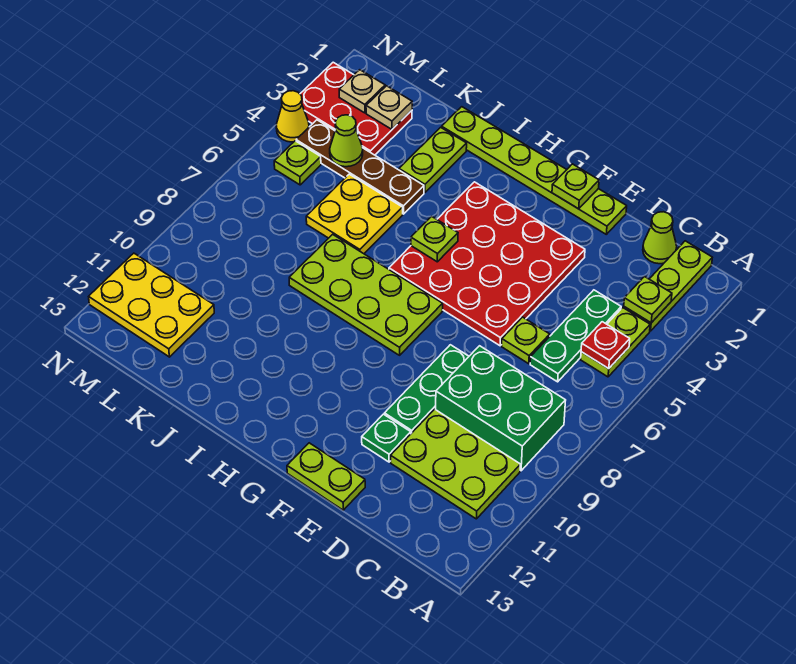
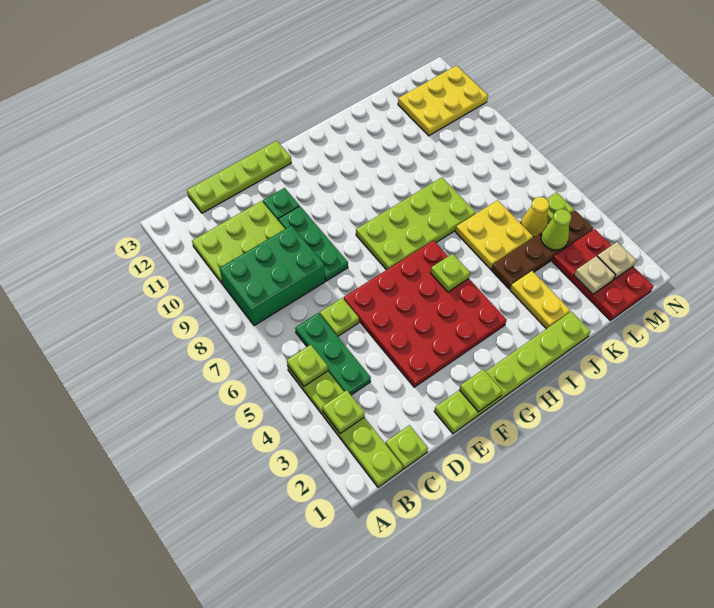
red 1x1 plate [581,322,630,369] -> lime 1x1 plate [287,345,328,386]
lime 1x1 cone [643,212,677,264] -> lime 1x1 plate [385,425,428,469]
lime 1x2 plate [287,443,365,510] -> lime 1x4 plate [187,141,291,213]
lime 1x2 plate [399,127,467,193] -> yellow 1x2 plate [510,271,570,329]
red 2x3 plate [300,62,412,155] -> red 2x3 plate turned to [552,229,654,320]
yellow 1x1 cone [276,91,309,142] -> yellow 1x1 cone moved to [521,197,549,237]

